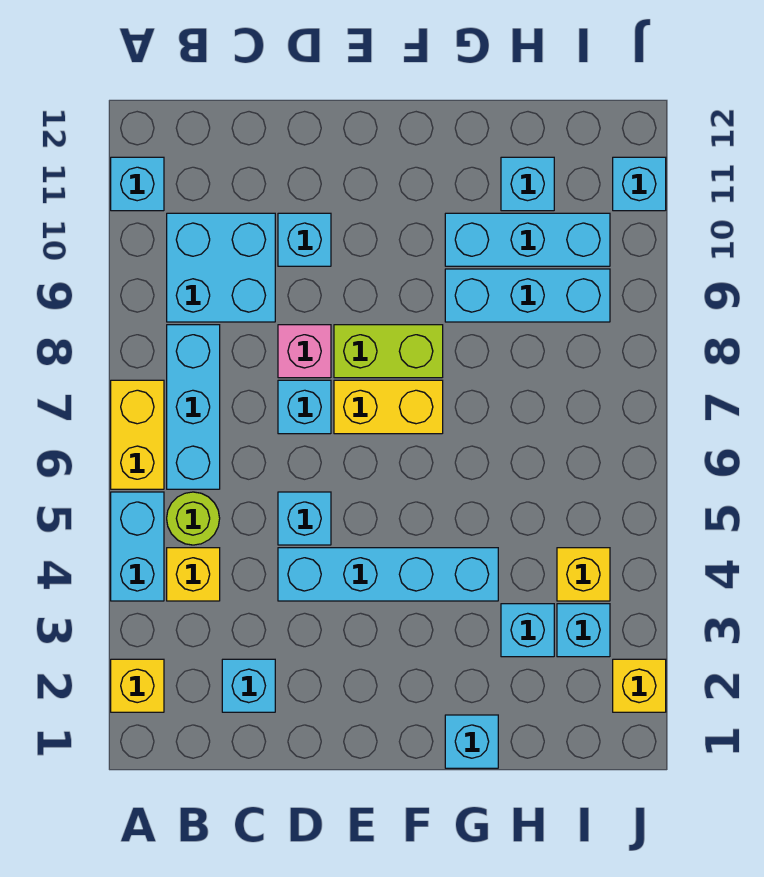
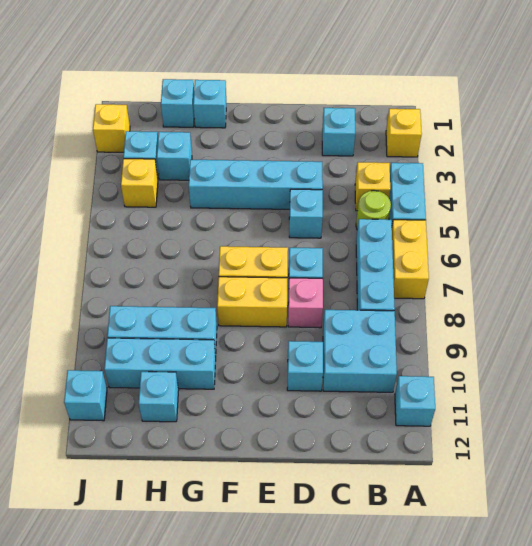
lime 1x2 brick [334,325,443,378] -> yellow 1x2 brick [217,277,287,327]
none -> cyan 1x1 brick [161,79,194,127]

